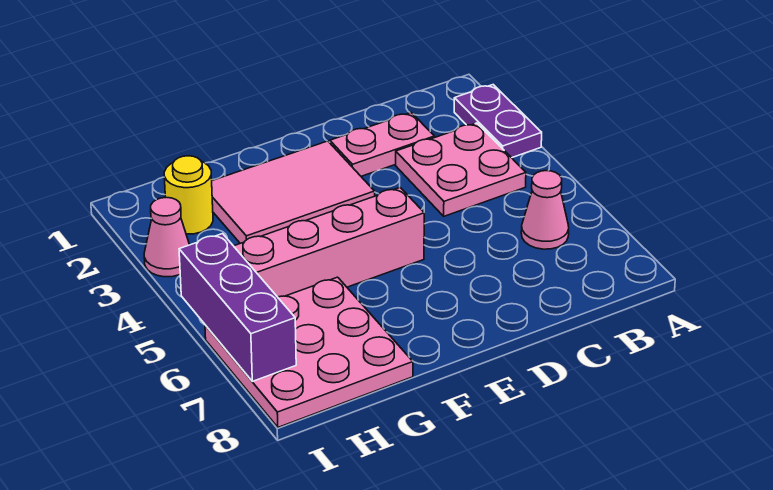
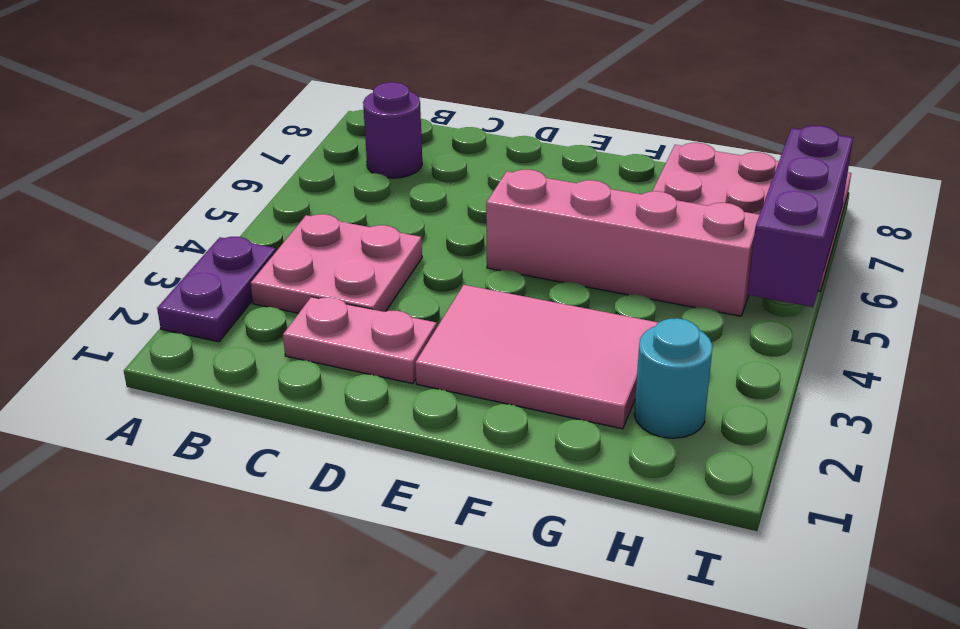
pink 1x1 cone [521,171,569,249] -> none
none -> purple 1x1 round brick [363,82,422,178]
yellow 1x1 round brick [164,156,213,234] -> cyan 1x1 round brick [634,318,713,438]
pink 1x1 cone [144,197,189,277] -> none

